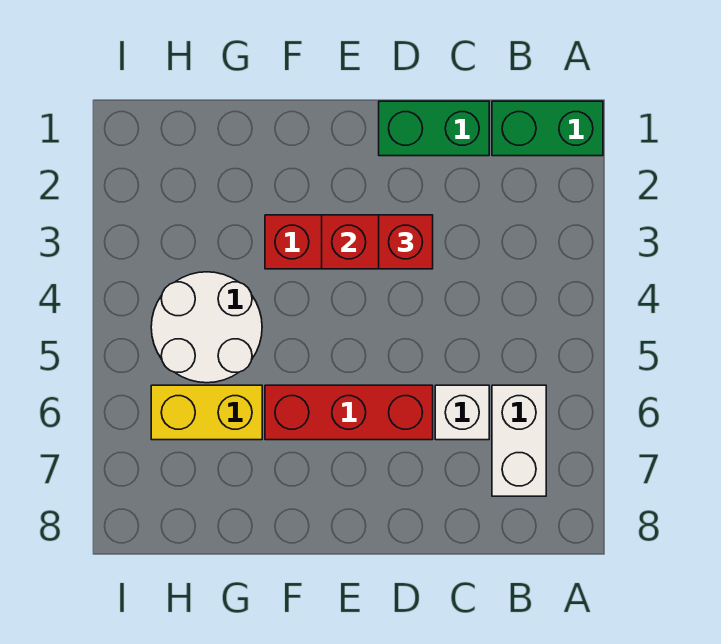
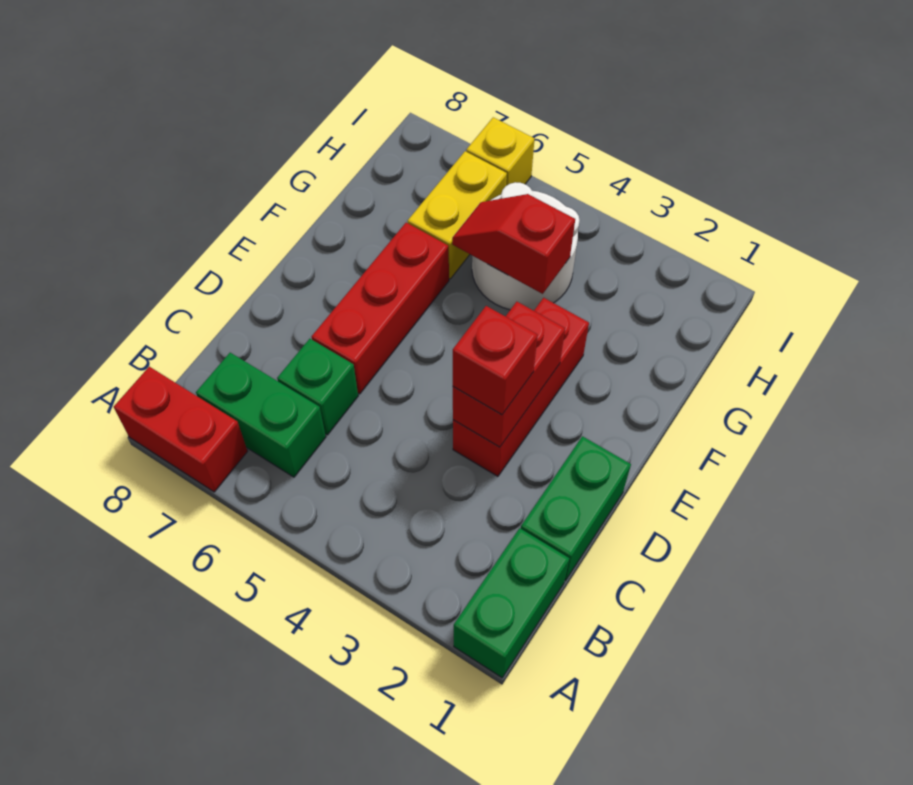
none -> red 1x2 brick [114,367,248,492]
white 1x2 brick [492,385,546,496] -> green 1x2 brick [196,353,326,477]
white 1x1 brick [435,385,489,440] -> green 1x1 brick [277,339,358,435]
none -> red 1x2 slope [452,194,575,294]
none -> yellow 1x1 brick [466,117,534,186]

